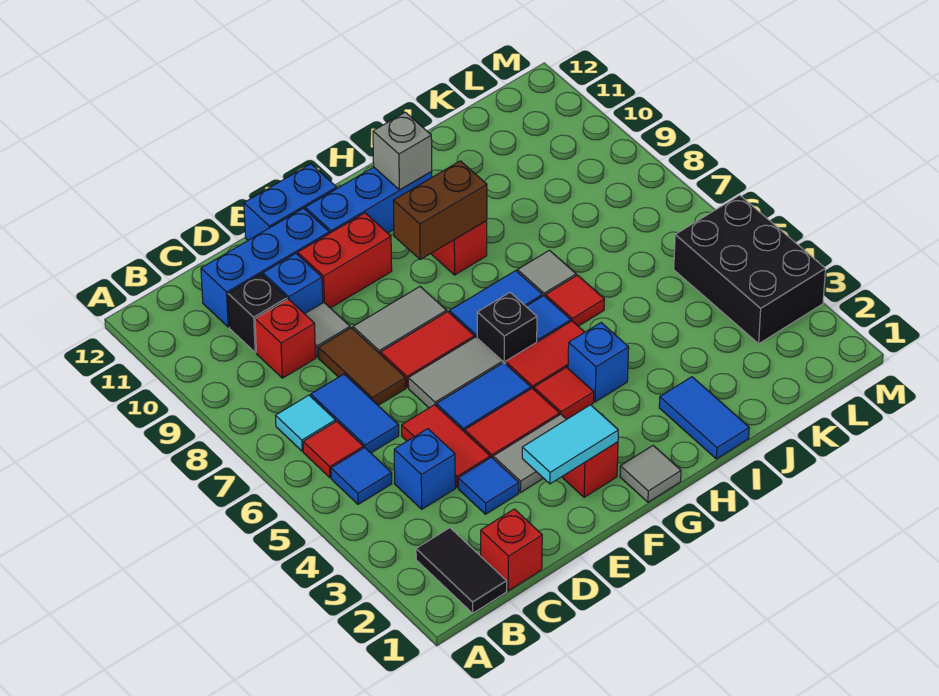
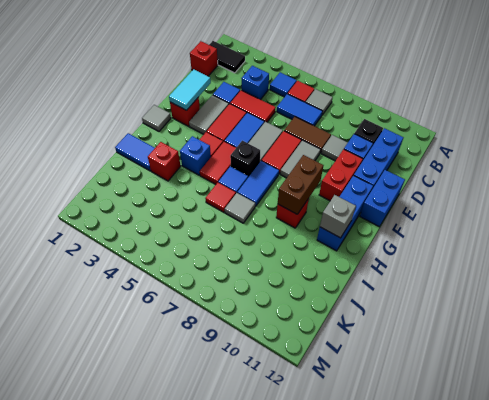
cyan 1x1 tile [276,395,335,451] -> grey 1x1 tile [306,89,333,115]
red 1x1 brick [255,299,316,378] -> red 1x1 brick moved to [148,142,181,181]
black 2x3 brick [674,195,825,344] -> none

